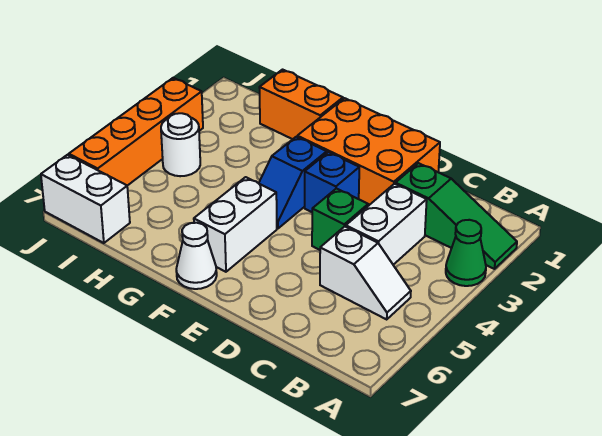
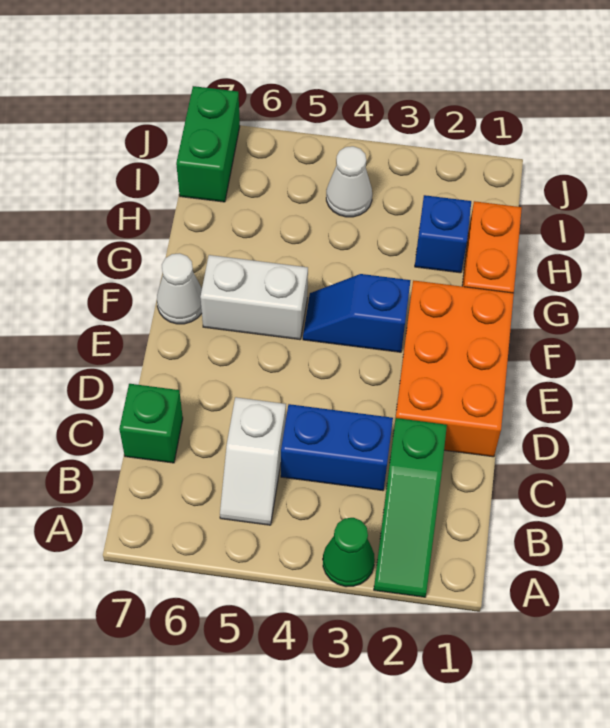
white 1x2 brick [346,184,427,265] -> blue 1x2 brick [281,404,393,491]
green 1x1 brick [312,189,368,250] -> green 1x1 brick moved to [119,384,183,463]
blue 1x1 brick [305,152,359,212] -> blue 1x1 brick moved to [415,195,471,273]
white 1x1 round brick [161,113,200,176] -> white 1x1 cone [326,146,372,217]
white 1x2 brick [41,155,130,243] -> green 1x2 brick [176,86,240,202]
orange 1x4 brick [69,78,203,186] -> none

